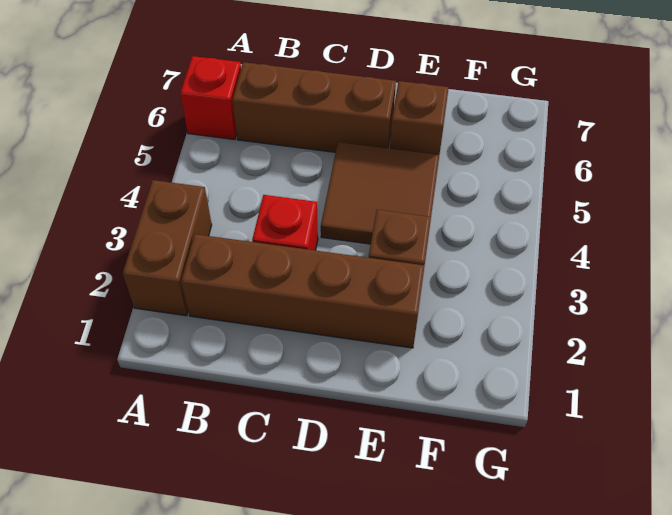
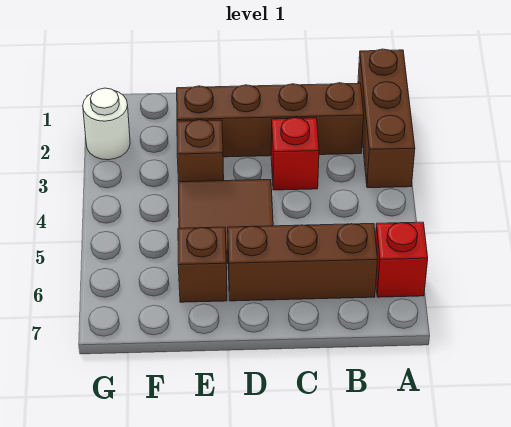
brown 1x2 brick [123,180,212,316] -> brown 1x3 brick [358,49,415,188]
none -> white 1x1 round brick [83,88,130,160]

